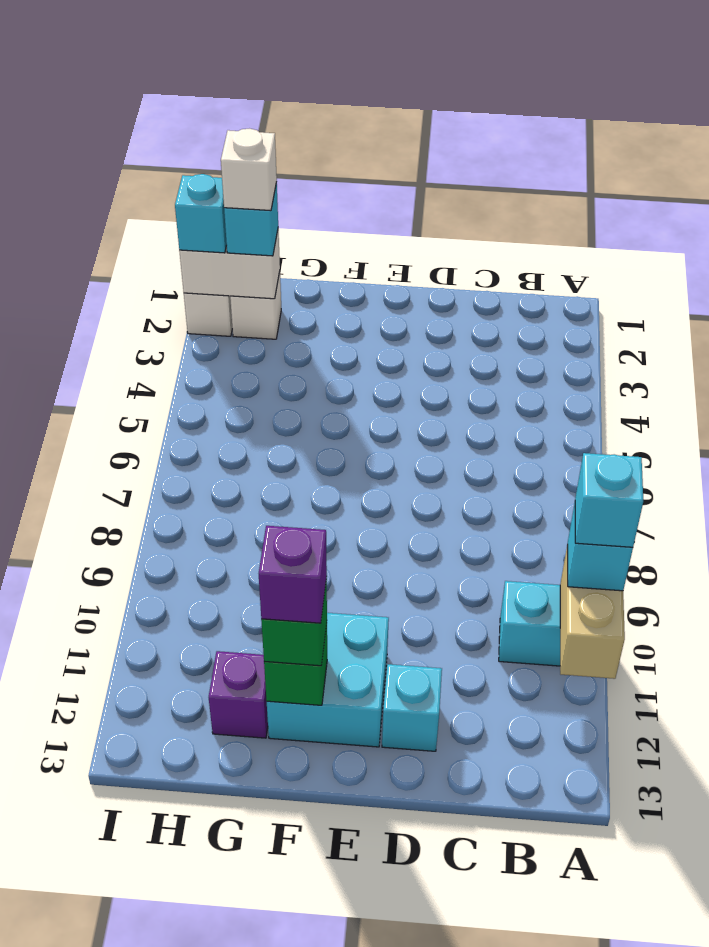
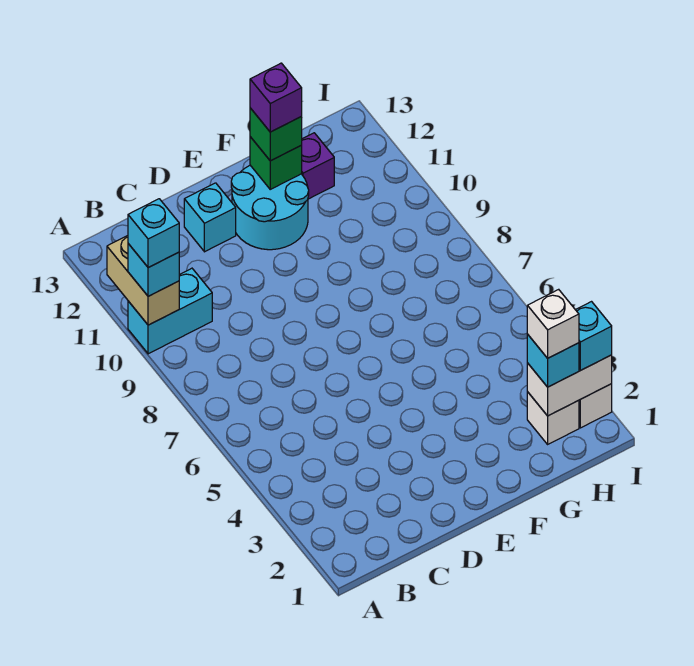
cyan 2x2 brick [267,613,389,747] -> cyan 2x2 round brick [231,165,309,250]

